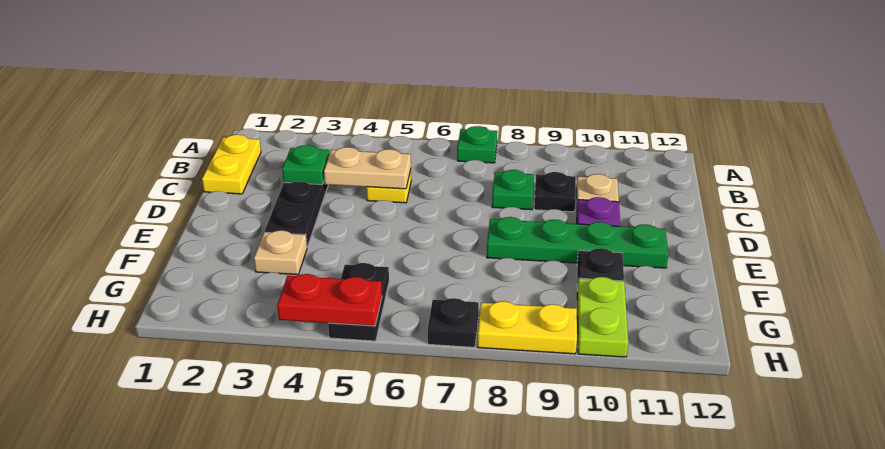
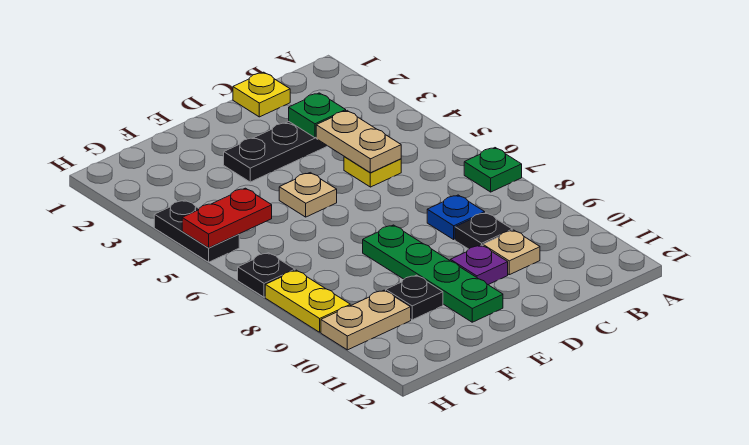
yellow 1x2 plate [202,135,261,194] -> yellow 1x1 plate [233,72,290,117]
green 1x1 plate [492,170,534,210] -> blue 1x1 plate [427,195,485,239]
tan 1x1 plate [254,230,307,275] -> tan 1x1 plate moved to [279,173,337,217]
black 1x2 plate [328,263,389,341] -> black 1x2 plate turned to [154,200,239,262]
lime 1x2 plate [577,277,628,357] -> tan 1x2 plate [321,290,411,350]
red 1x2 plate [277,274,382,326] -> red 1x2 plate turned to [182,188,272,248]

